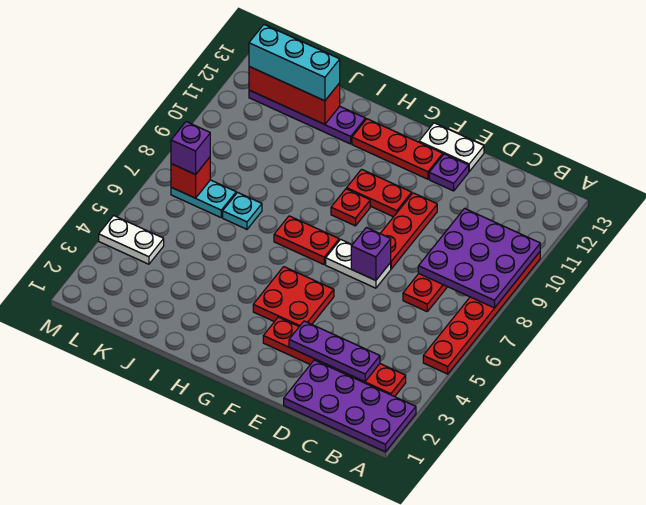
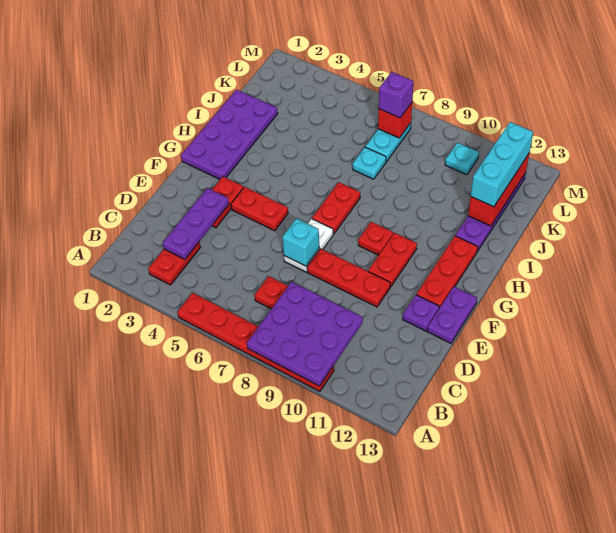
purple 2x4 plate [284,360,416,452] -> purple 2x4 plate moved to [181,90,278,179]
purple 1x1 brick [351,227,391,280] -> cyan 1x1 brick [282,218,319,266]
white 1x2 plate [419,123,484,171] -> purple 1x2 plate [427,287,477,343]
red 2x2 plate [253,267,334,327] -> red 1x2 plate [231,187,288,231]
white 1x2 plate [99,216,164,264] -> none
none -> cyan 1x1 plate [445,143,479,175]

